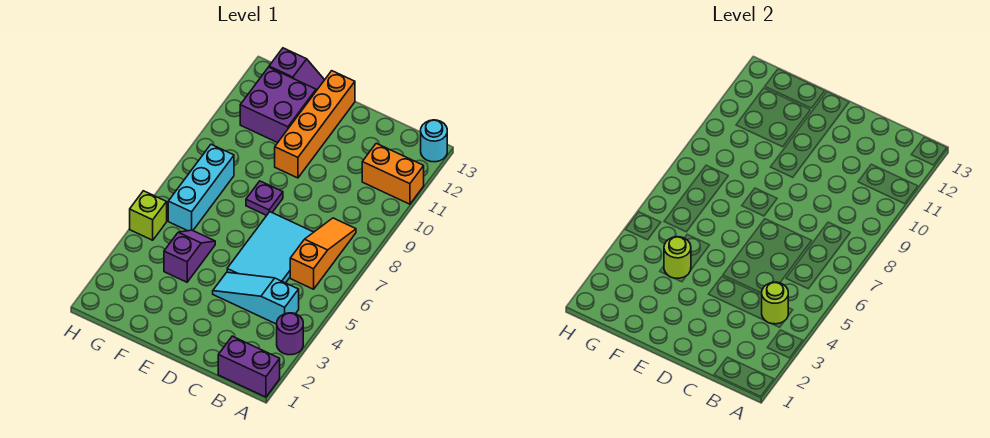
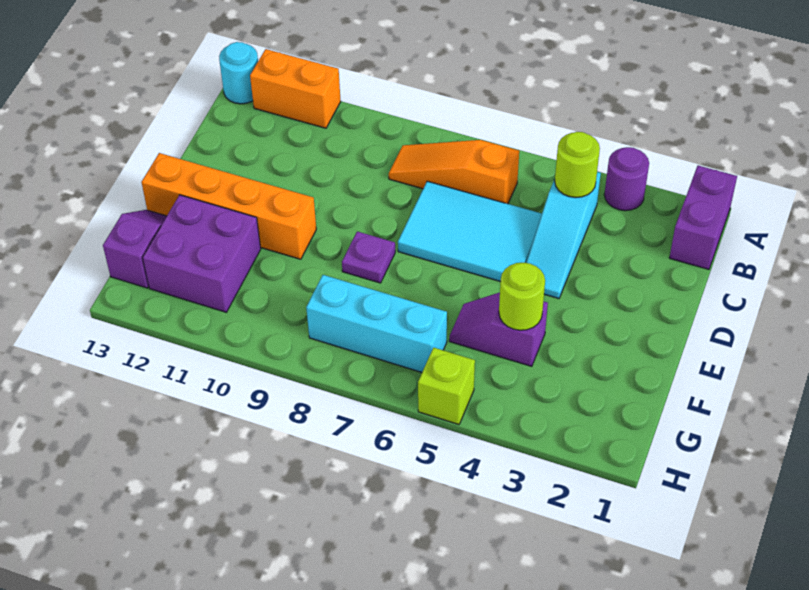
orange 1x2 brick [362,143,424,204] -> orange 1x2 brick turned to [250,49,341,128]

